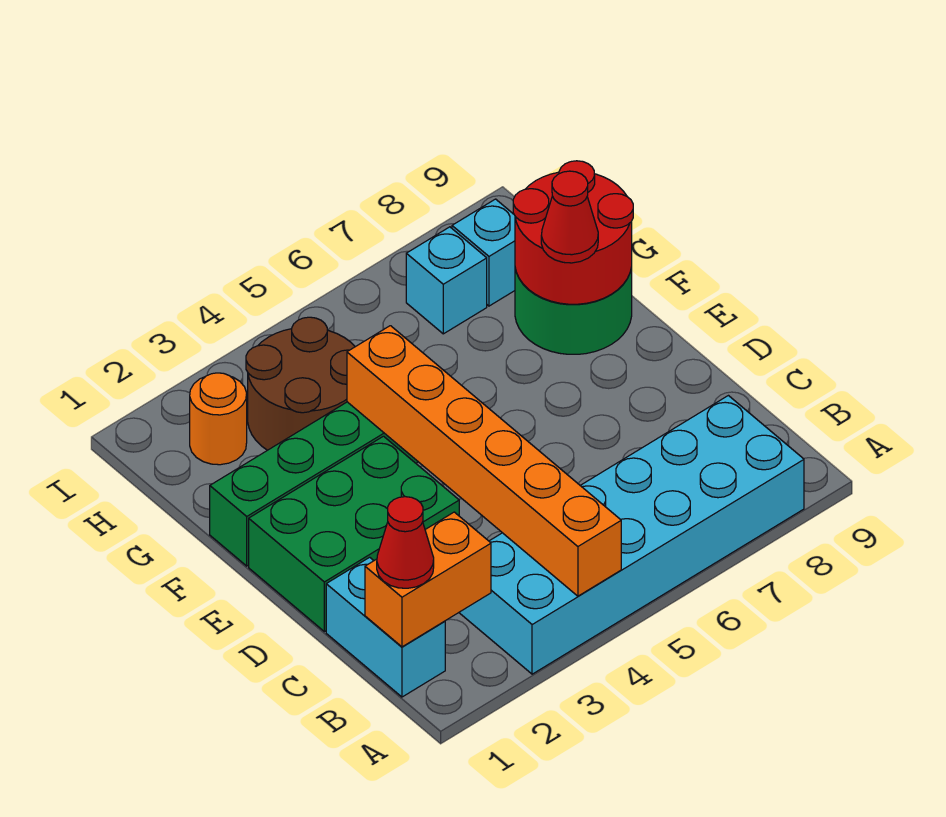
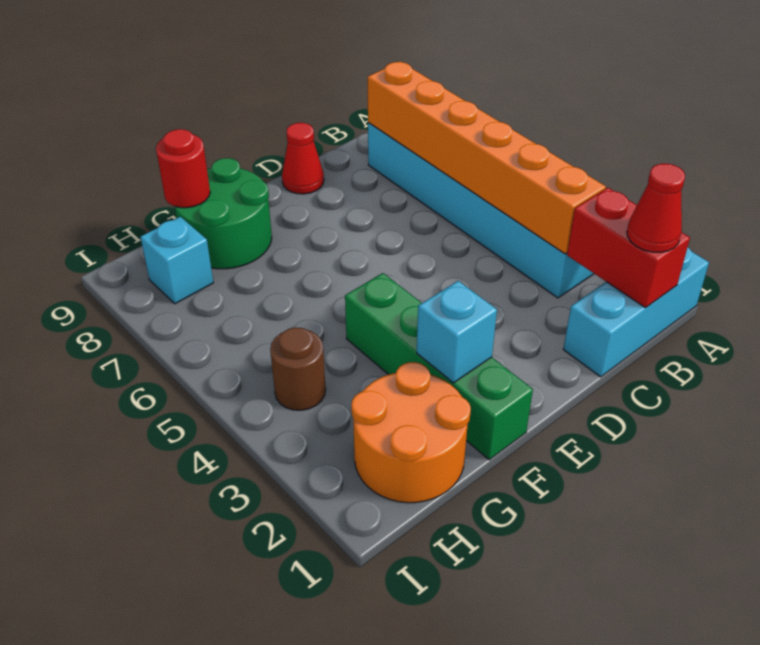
orange 1x6 brick [347,326,621,596] -> orange 1x6 brick turned to [368,61,606,254]
cyan 1x2 brick [326,557,445,697] -> cyan 1x3 brick [563,247,709,377]
orange 1x2 brick [365,512,491,647] -> red 1x2 brick [567,188,690,308]
green 2x3 brick [249,436,459,632] -> none
red 2x2 round brick [513,161,633,304] -> red 1x1 round brick [156,129,210,208]
red 1x1 cone [541,171,598,263] -> red 1x1 cone moved to [282,123,324,194]
brown 2x2 round brick [246,317,355,450] -> brown 1x1 round brick [270,328,326,410]
orange 1x1 round brick [190,373,247,465] -> orange 2x2 round brick [351,362,471,503]
cyan 1x1 brick [406,227,487,334] -> cyan 1x1 brick moved to [417,281,497,383]

